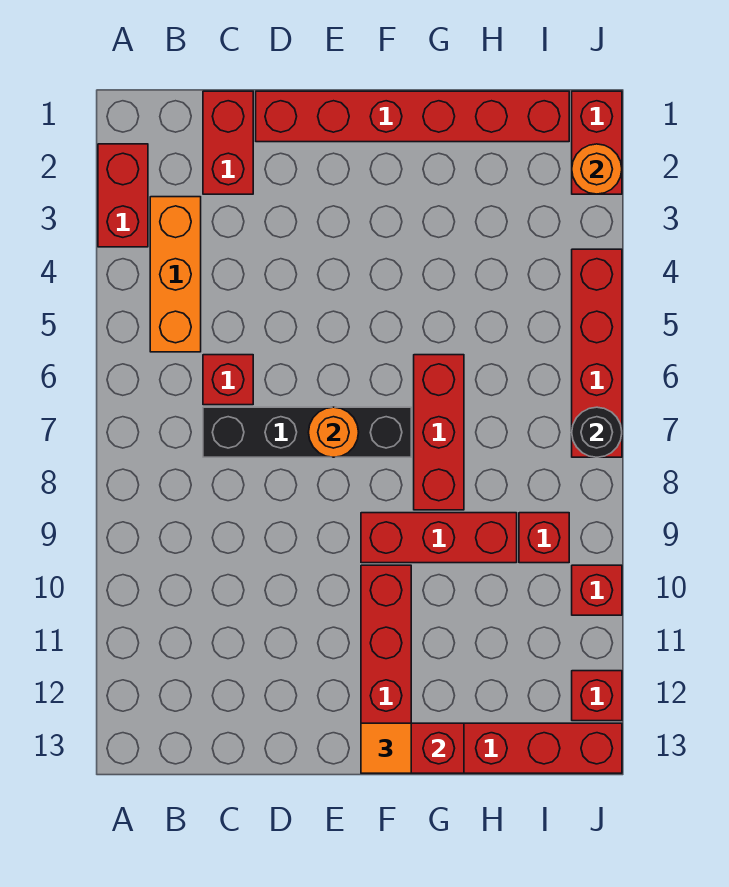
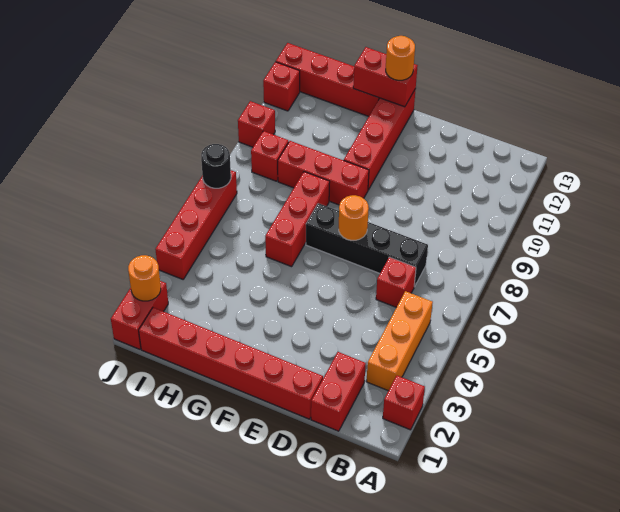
red 1x2 brick [98,144,148,247] -> red 1x1 brick [383,376,425,430]
orange 1x1 tile [361,723,411,773] -> orange 1x1 round brick [386,36,415,80]

